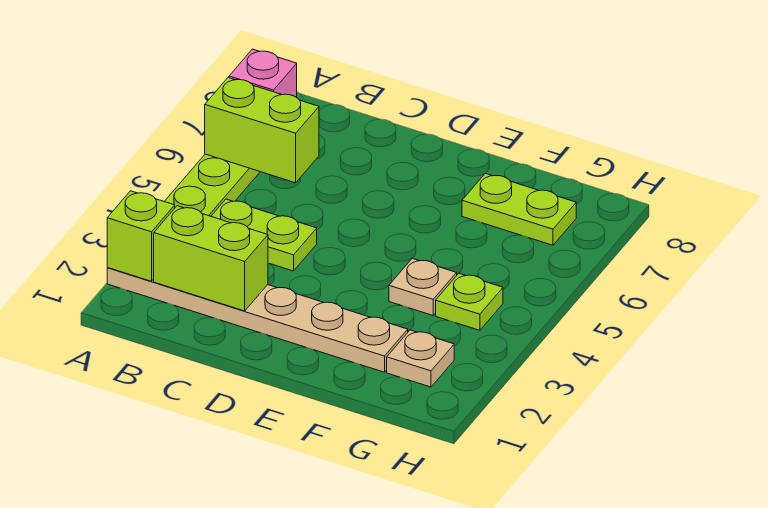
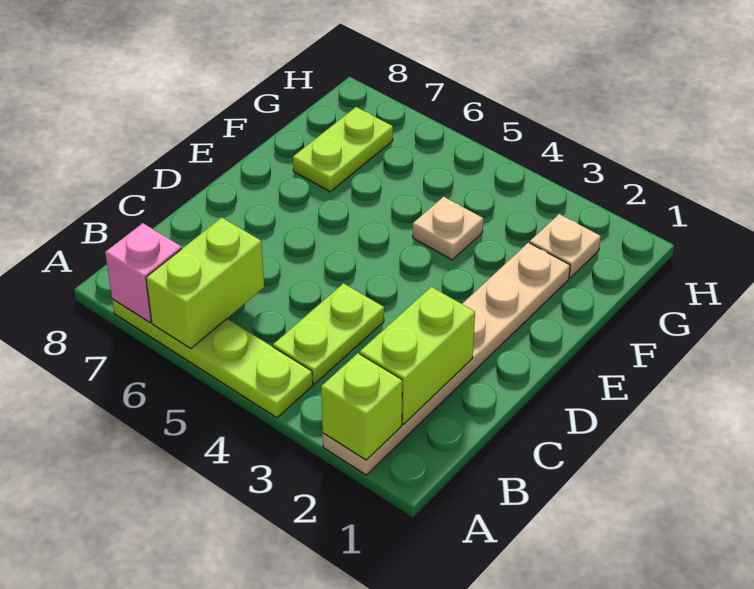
lime 1x1 plate [436,273,503,330] -> none

